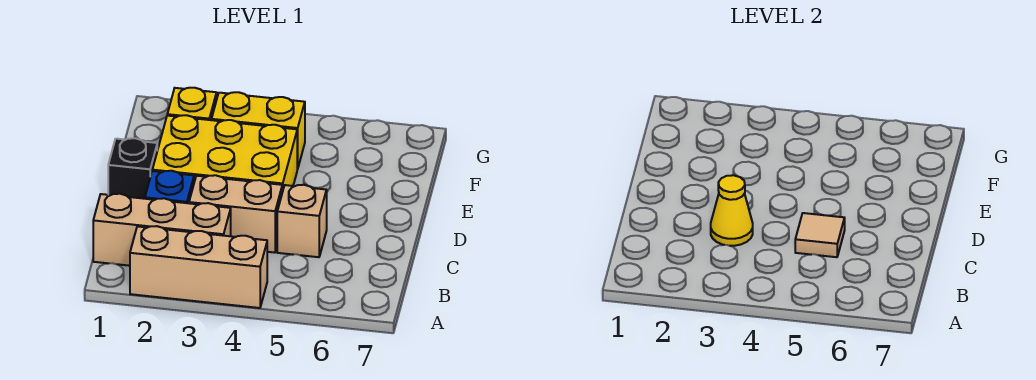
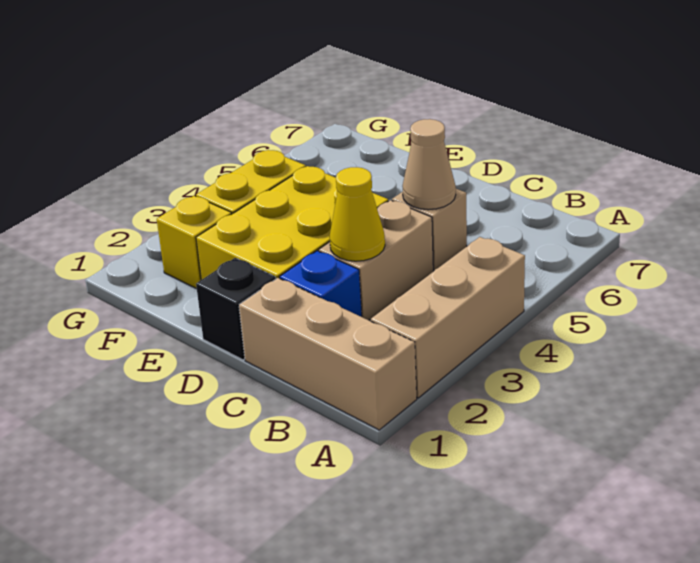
tan 1x3 brick [93,194,231,266] -> tan 1x3 brick turned to [239,278,417,430]
tan 1x1 tile [795,213,845,257] -> tan 1x1 cone [403,119,456,210]

